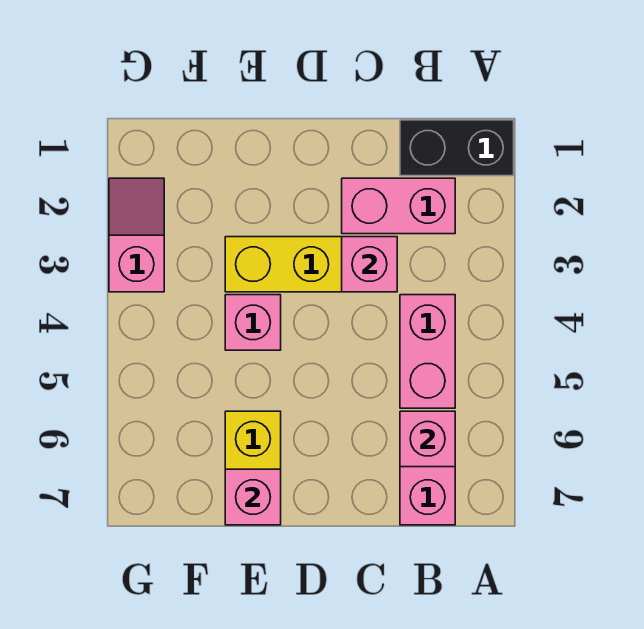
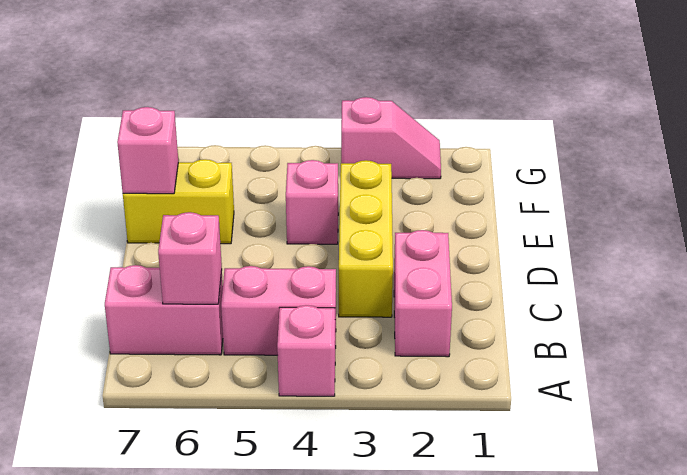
black 1x2 brick [400,120,514,176] -> none
pink 1x1 brick [342,237,397,292] -> pink 1x1 brick moved to [277,305,335,396]

